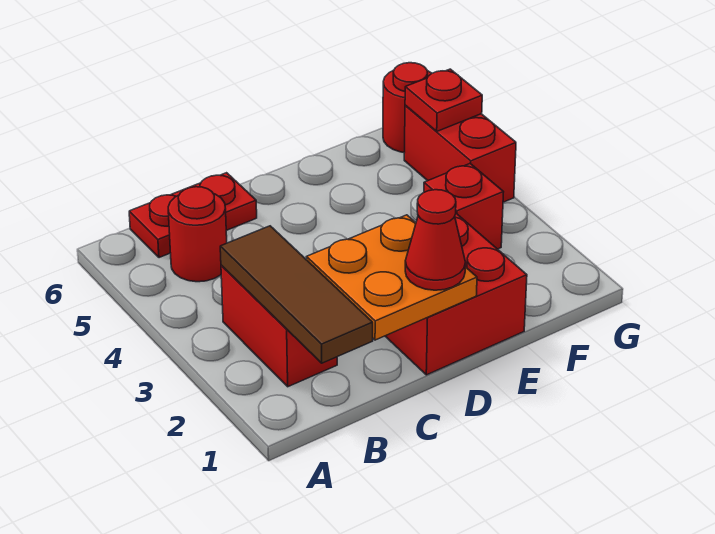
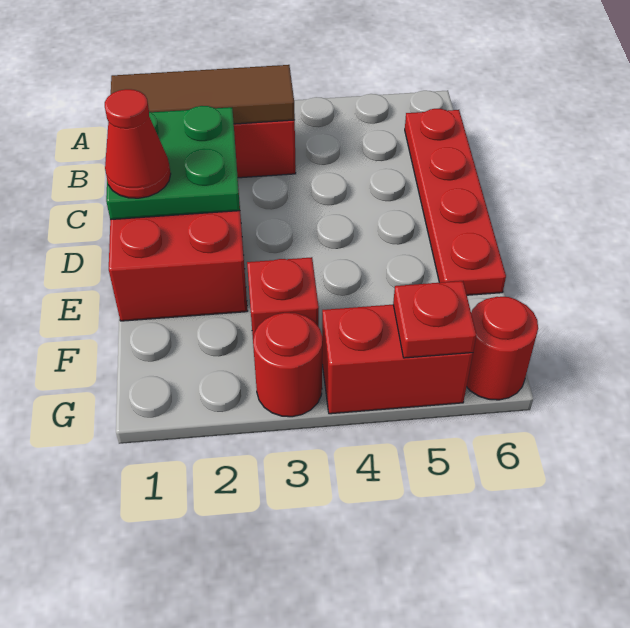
red 1x1 round brick [168,187,227,282] -> red 1x1 round brick moved to [253,313,322,417]
red 1x2 plate [129,173,257,258] -> red 1x4 plate [405,109,506,295]
orange 2x2 plate [307,215,477,340] -> green 2x2 plate [106,106,240,220]

